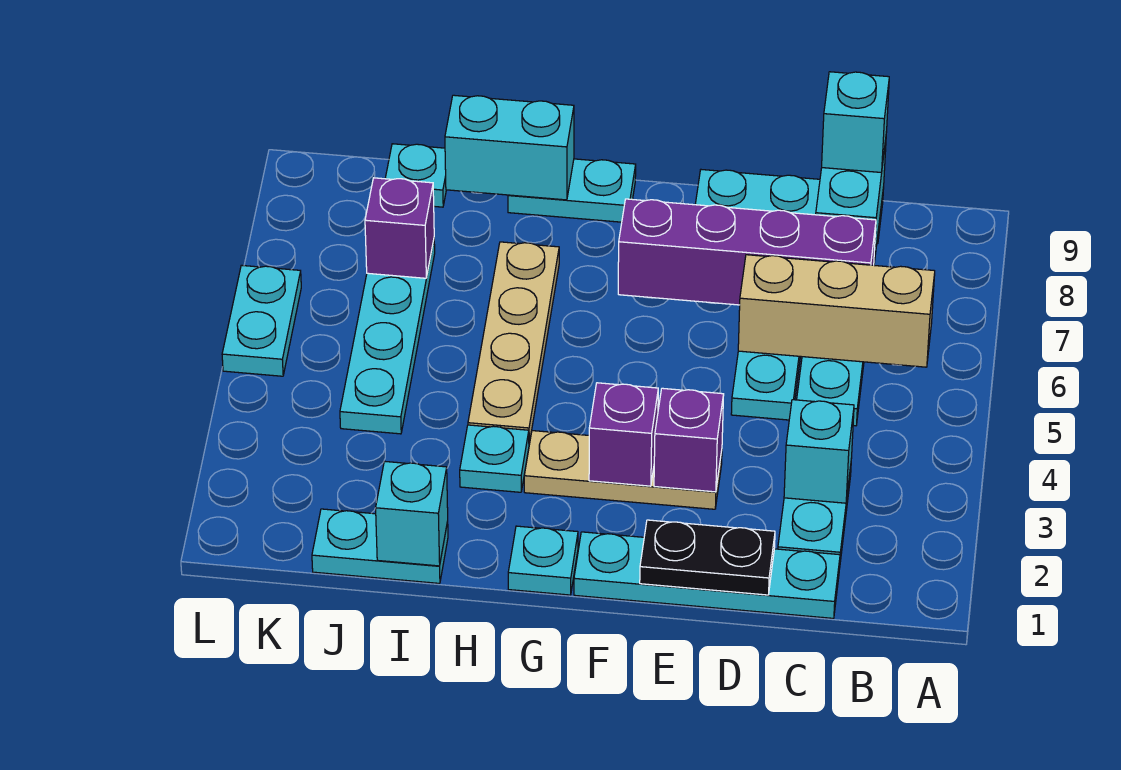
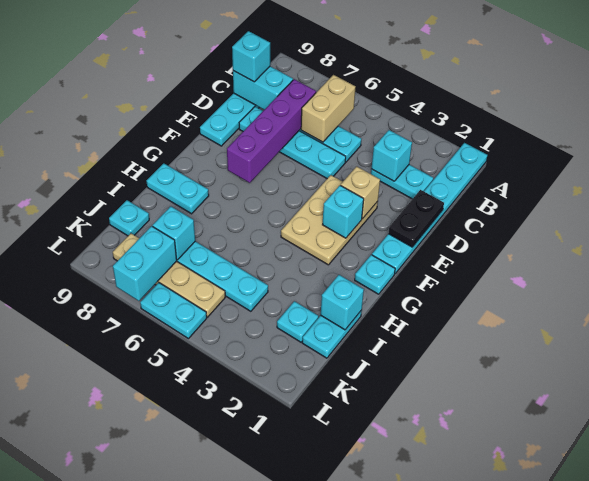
tan 1x3 brick [738,255,935,367] -> tan 1x2 brick [301,75,356,142]
cyan 1x4 plate [574,532,840,618] -> cyan 1x6 plate [372,143,487,274]
tan 1x3 plate [524,431,722,509] -> tan 2x3 plate [281,175,378,265]
purple 1x1 brick [654,388,724,492] -> tan 1x1 brick [341,166,380,219]
purple 1x1 brick [589,383,658,486] -> cyan 1x1 brick [323,185,364,238]
cyan 1x2 plate [508,159,636,222] -> cyan 1x2 plate turned to [147,163,209,214]
cyan 1x1 plate [460,425,529,492] -> cyan 1x1 plate moved to [277,301,318,342]
tan 1x4 plate [468,242,559,443] -> tan 1x4 plate moved to [113,233,225,317]
cyan 1x2 brick [445,95,574,200] -> cyan 1x2 brick moved to [113,226,177,301]
purple 1x1 brick [365,178,434,278] -> cyan 1x1 brick [153,206,195,260]

